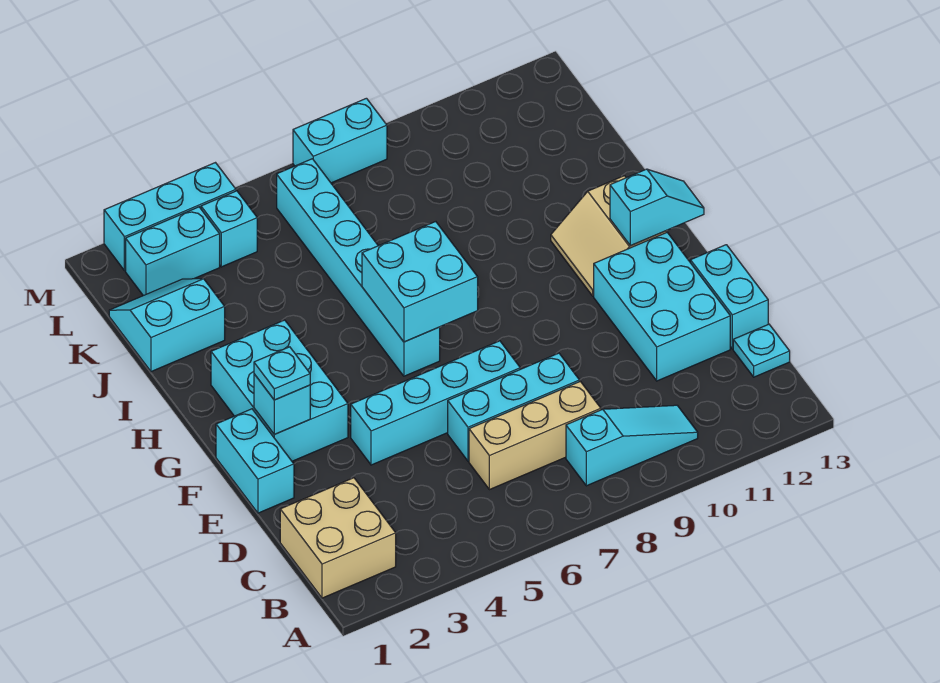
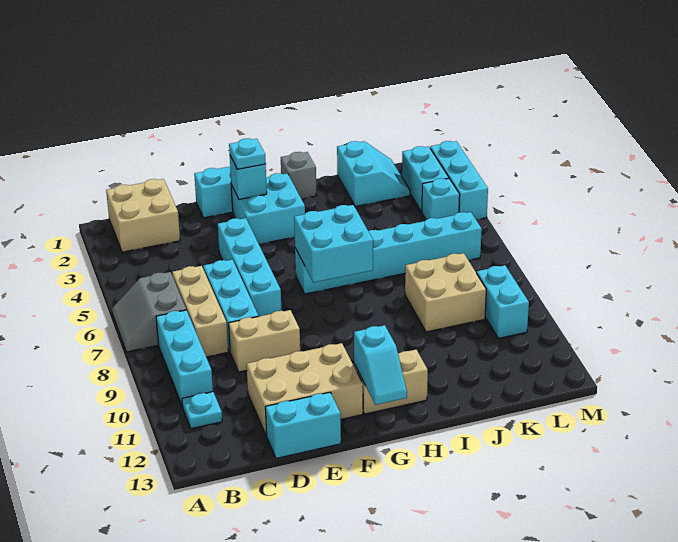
none -> grey 2x2 slope [112,272,186,352]
cyan 1x3 slope [566,405,698,486] -> cyan 1x3 brick [156,310,213,407]
cyan 1x1 plate [733,324,790,377] -> cyan 1x1 plate moved to [182,392,222,429]
none -> tan 1x2 brick [229,310,300,372]
cyan 2x3 brick [594,232,730,381] -> tan 2x3 brick [247,343,363,436]
cyan 2x3 brick [211,320,348,461] -> cyan 2x2 brick [231,173,305,244]
none -> grey 1x1 brick [281,152,317,199]
none -> tan 2x2 brick [405,253,486,332]
cyan 1x2 brick [293,98,387,183] -> cyan 1x2 brick moved to [477,265,529,338]

